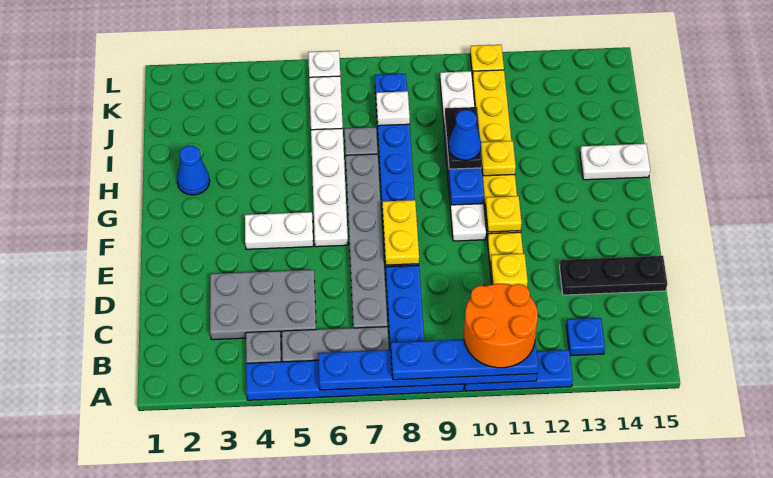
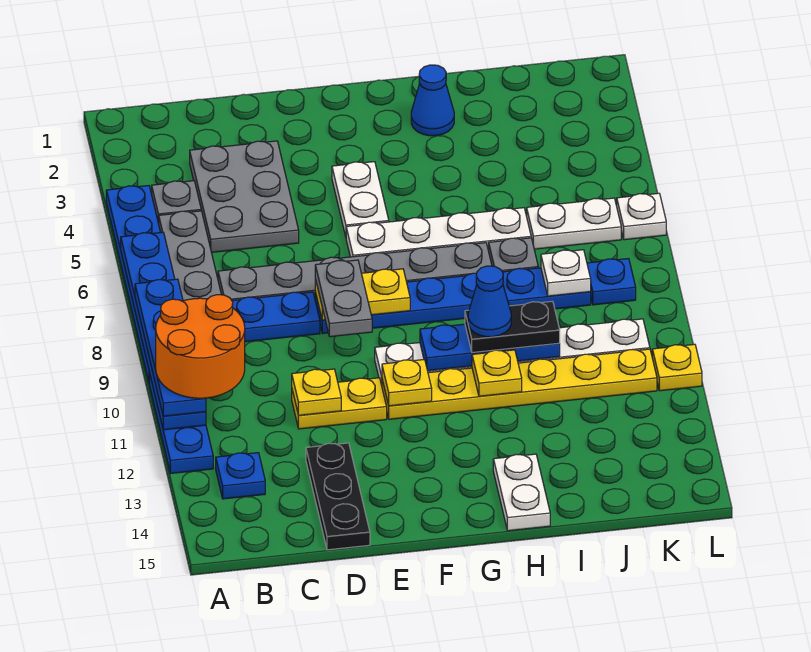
none -> grey 1x2 plate [315,260,372,337]

